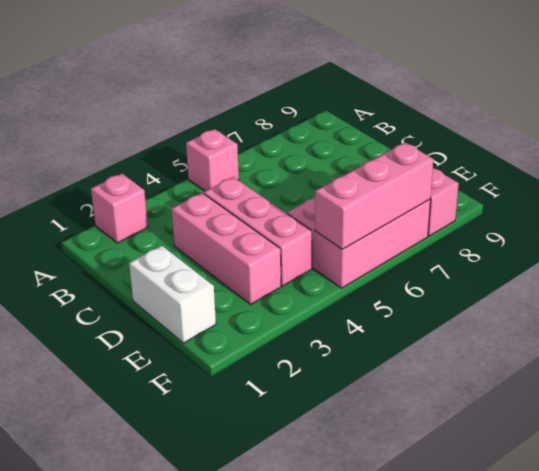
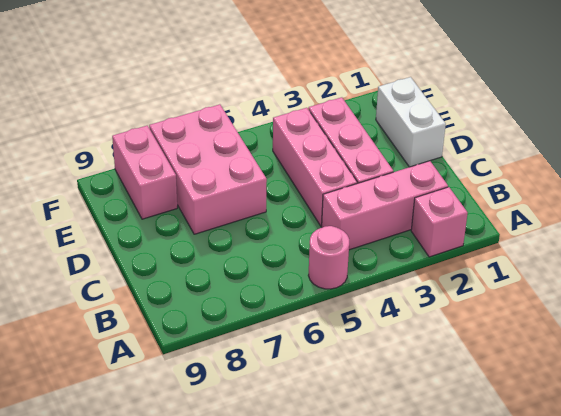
pink 1x1 brick [186,129,239,191] -> pink 1x1 round brick [308,226,349,289]
pink 2x3 brick [287,197,431,288] -> pink 2x3 brick turned to [149,104,267,234]
pink 1x3 brick [315,143,433,249] -> pink 1x3 brick moved to [322,161,448,250]

